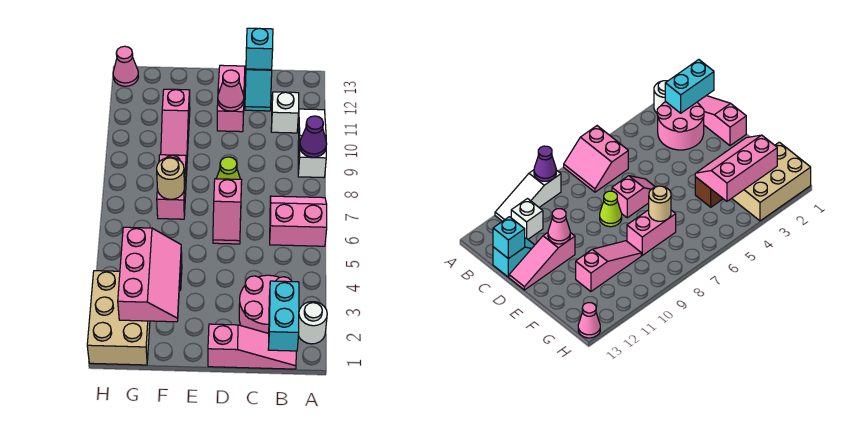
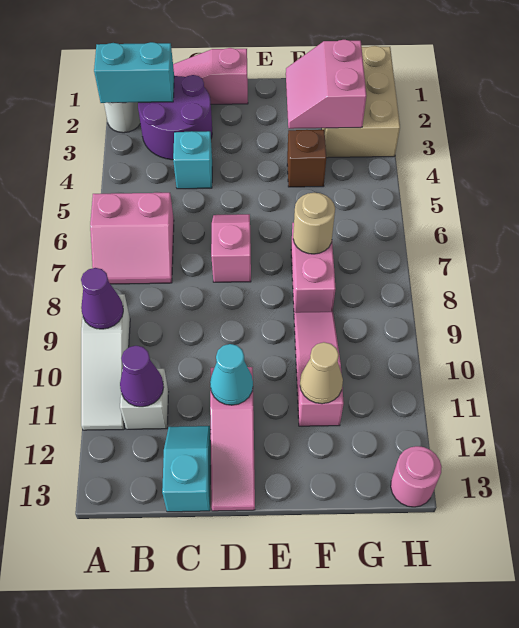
cyan 1x2 brick [268,281,299,351] -> cyan 1x2 brick turned to [94,42,174,103]
pink 2x2 round brick [239,275,292,334] -> purple 2x2 round brick [138,75,212,160]
none -> purple 1x1 cone [120,346,164,407]
cyan 1x1 brick [246,28,273,70] -> cyan 1x1 brick moved to [173,131,212,189]
lime 1x1 cone [216,157,240,179] -> none
pink 1x1 cone [218,70,244,111] -> cyan 1x1 cone [210,344,253,405]
pink 2x3 slope [118,227,181,322] -> pink 2x2 slope [286,40,366,129]
none -> tan 1x1 cone [300,342,343,404]
pink 1x1 cone [113,46,138,86] -> pink 1x1 round brick [391,446,442,507]

